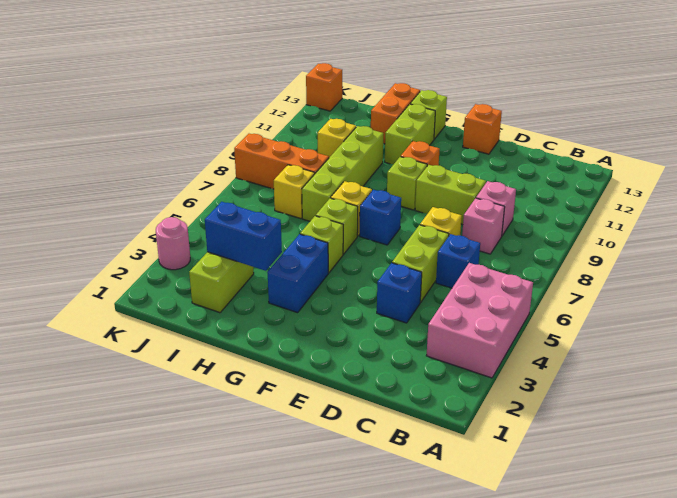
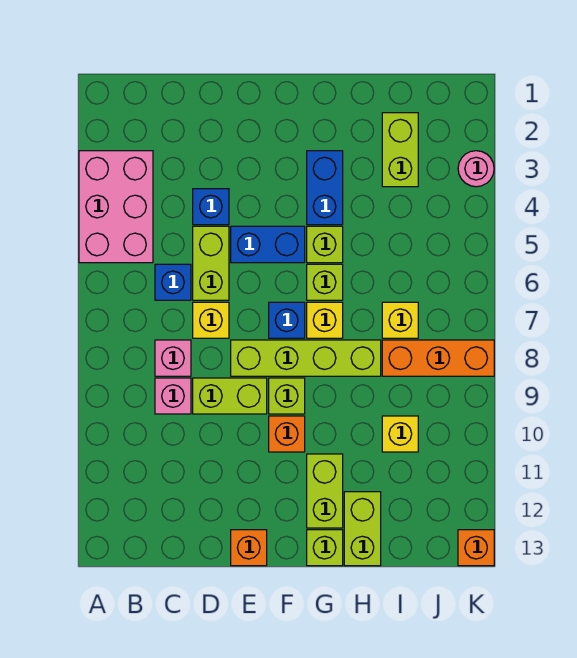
blue 1x2 brick [205,202,282,271] -> blue 1x2 brick moved to [231,226,305,263]
lime 1x4 brick [302,126,383,221] -> lime 1x4 brick turned to [231,340,381,376]
orange 1x2 brick [371,83,420,144] -> lime 1x2 brick [344,492,381,566]

